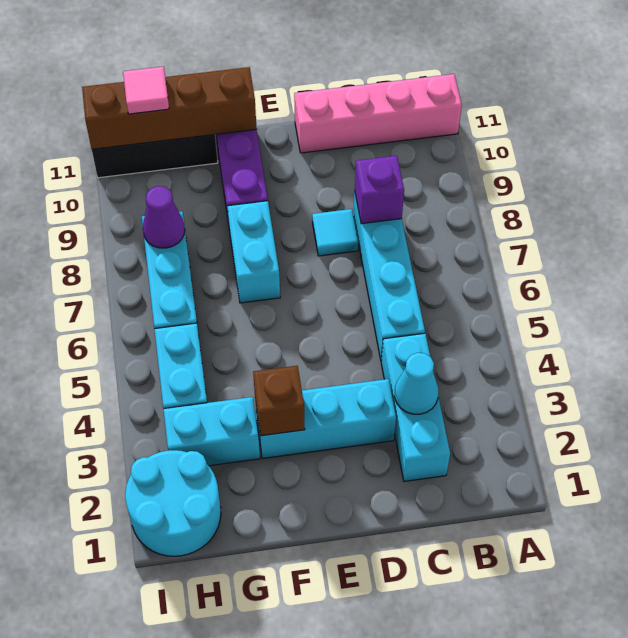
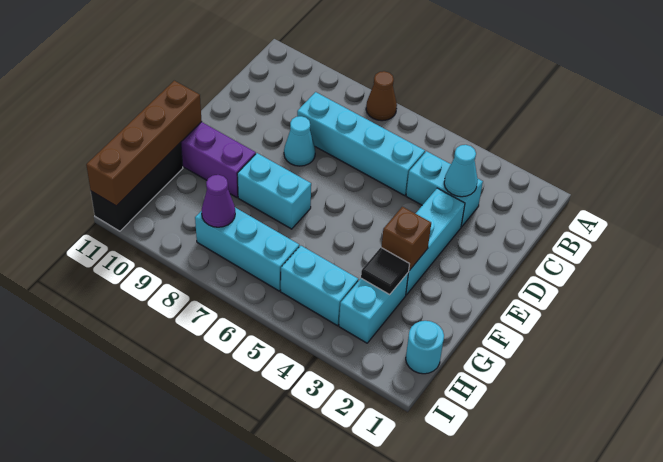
none -> brown 1x1 cone [366,71,397,121]
pink 1x4 brick [294,74,462,153] -> none
cyan 1x3 brick [381,333,450,481] -> cyan 1x2 brick [406,151,483,227]
purple 1x1 brick [355,156,404,224] -> none
cyan 1x1 tile [312,209,358,256] -> cyan 1x1 cone [284,116,315,166]
none -> black 1x1 tile [361,248,409,294]
cyan 2x2 round brick [125,450,221,556] -> cyan 1x1 round brick [406,321,444,374]
pink 1x1 tile [123,66,169,114] -> none

